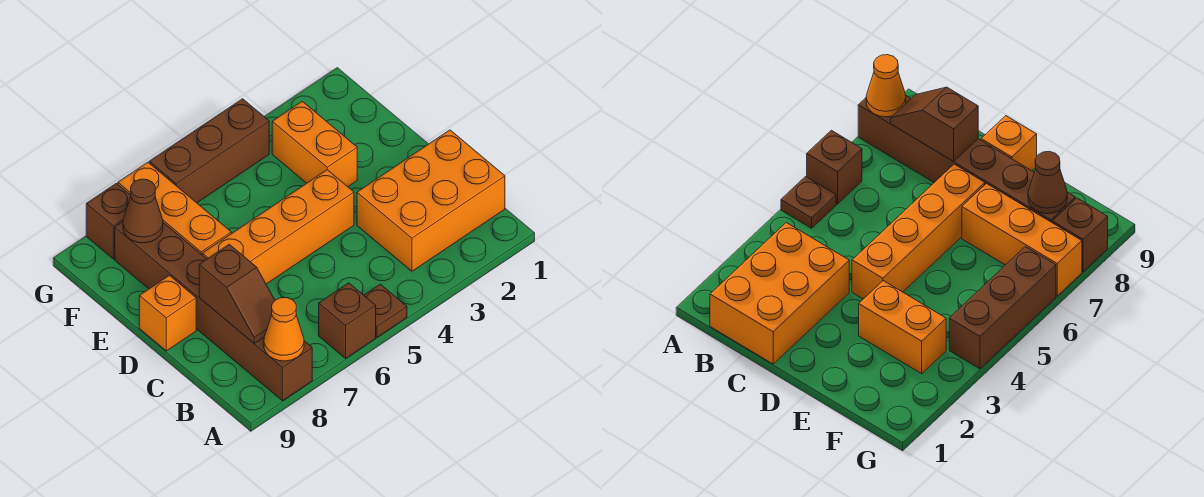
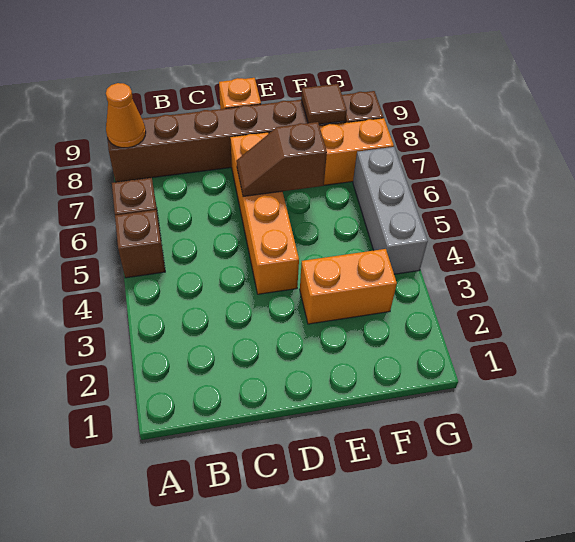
brown 1x1 plate [364,284,407,337] -> brown 1x1 brick [115,210,165,278]
orange 2x3 brick [357,130,505,271] -> none
brown 1x2 slope [199,244,275,343] -> brown 1x2 slope moved to [236,122,327,196]
brown 1x1 cone [123,179,163,243] -> brown 1x1 tile [301,84,347,124]
brown 1x3 brick [149,99,269,203] -> grey 1x3 brick [353,147,428,274]

